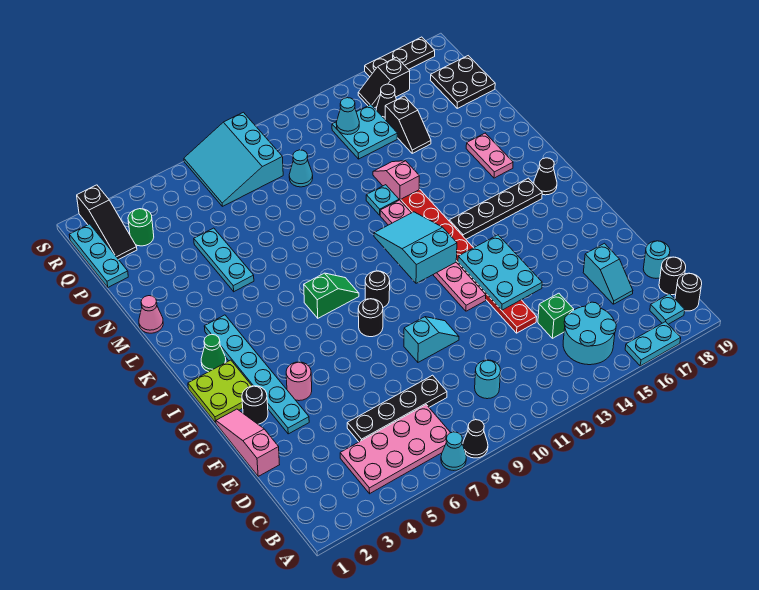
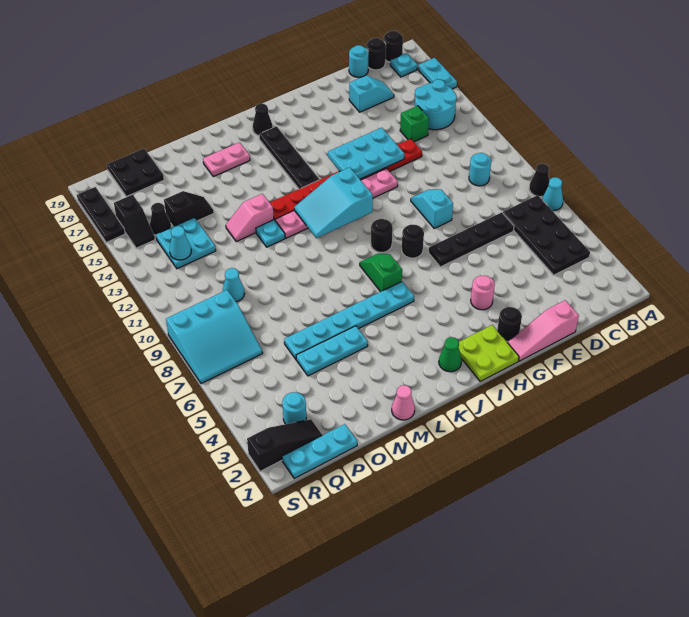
pink 2x4 plate [340,405,451,494] -> black 2x4 plate [503,195,590,275]
black 1x4 plate [347,375,447,442] -> black 1x4 plate turned to [429,212,514,267]
cyan 1x6 plate [204,315,309,434] -> cyan 1x6 plate moved to [284,282,414,359]
green 1x1 round brick [128,209,154,246] -> cyan 1x1 round brick [282,392,306,424]

